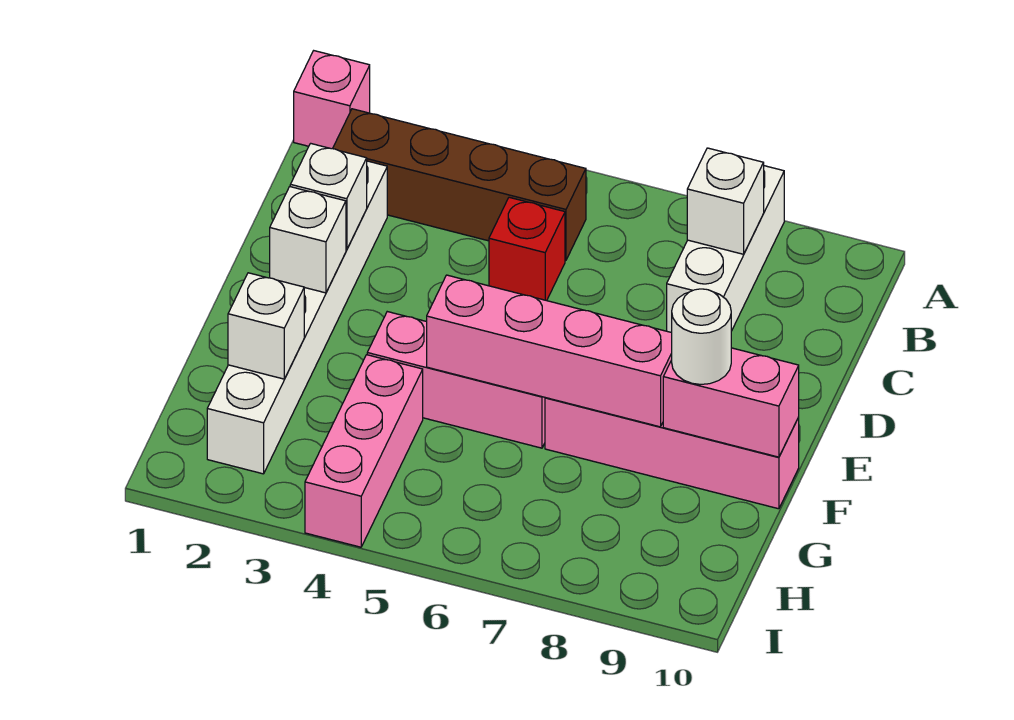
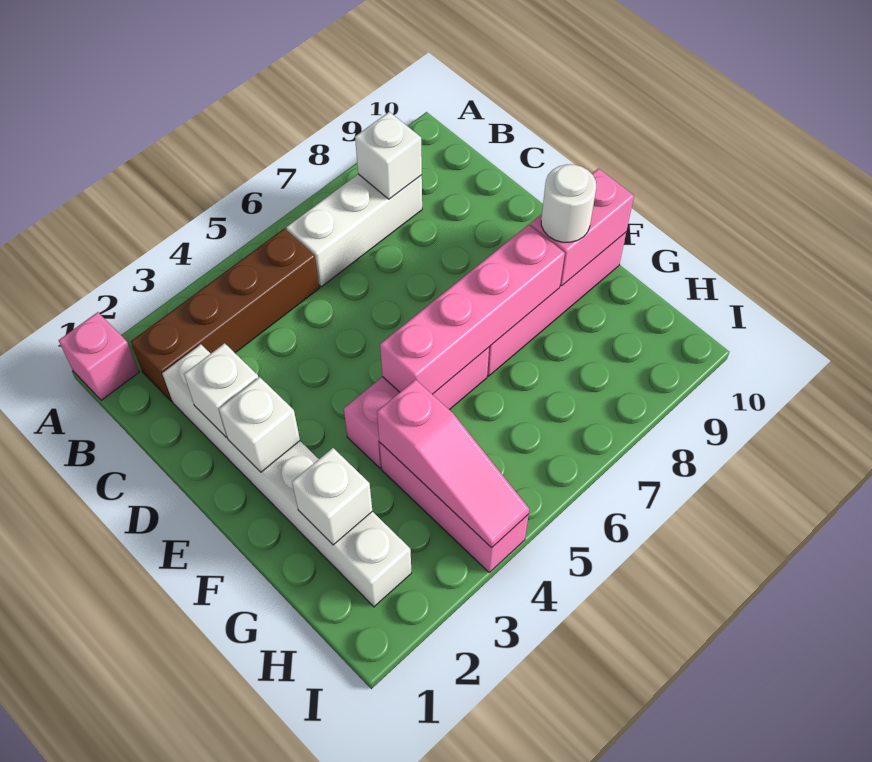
white 1x3 brick [667,166,784,333] -> white 1x3 brick turned to [286,174,422,287]
red 1x1 brick [489,197,565,301] -> none
none -> pink 1x3 slope [377,379,529,548]

